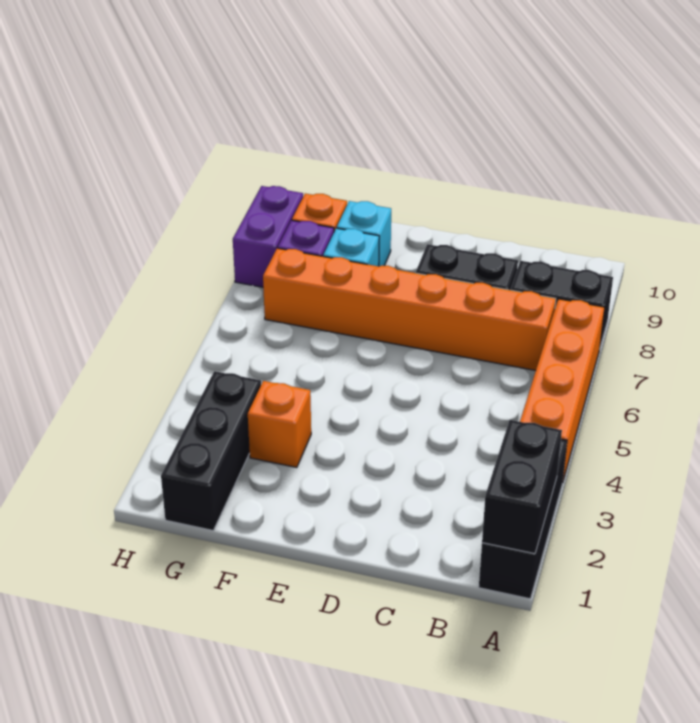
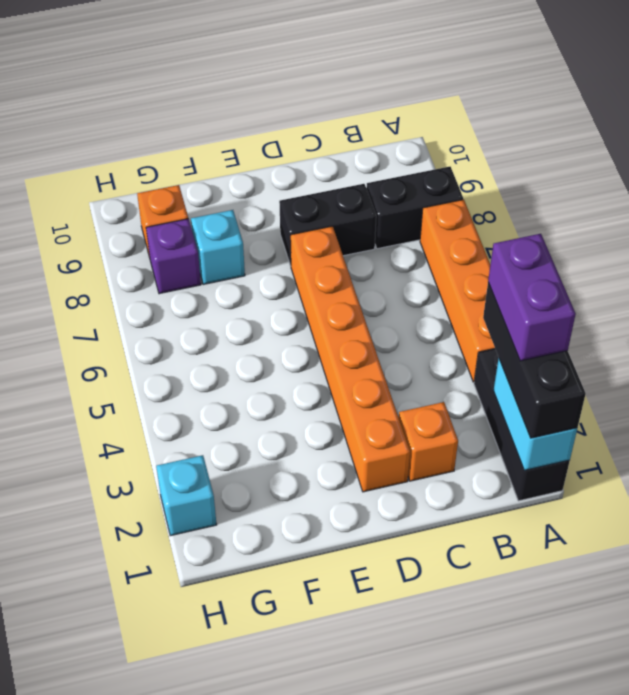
black 1x2 brick [482,420,562,554] -> cyan 1x2 brick [493,358,577,470]
orange 1x6 brick [263,248,556,371] -> orange 1x6 brick turned to [291,226,410,492]
orange 1x1 brick [248,381,311,467] -> orange 1x1 brick moved to [399,402,458,481]
cyan 1x1 brick [337,201,391,266] -> cyan 1x1 brick moved to [156,455,217,536]
black 1x3 brick [161,371,261,530] -> black 1x3 brick moved to [483,283,586,438]
purple 1x2 brick [233,186,303,287] -> purple 1x2 brick moved to [488,234,576,361]

